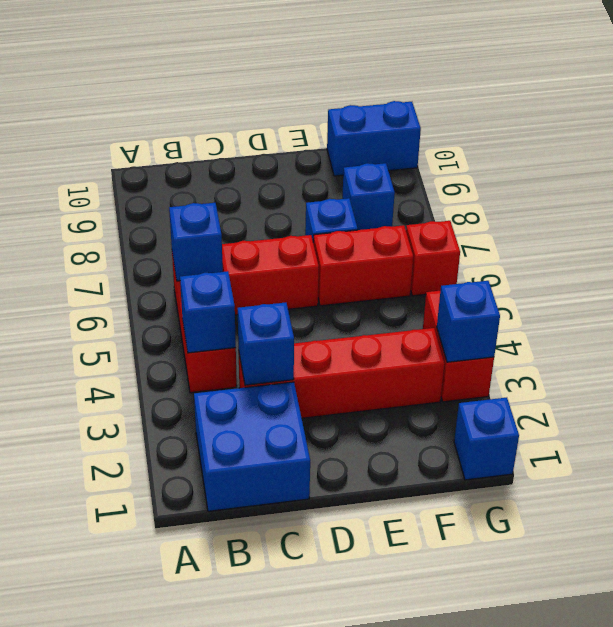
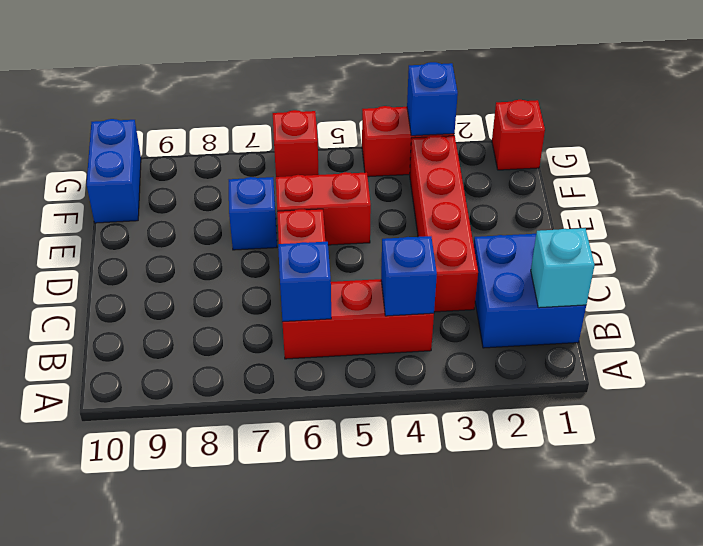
none -> cyan 1x1 brick [531,228,595,308]
blue 1x1 brick [238,302,294,385] -> none
red 1x2 brick [313,225,413,306] -> red 1x2 brick turned to [276,172,371,245]
blue 1x1 brick [342,163,395,230] -> none
blue 1x1 brick [454,398,519,480] -> red 1x1 brick [492,100,545,170]

